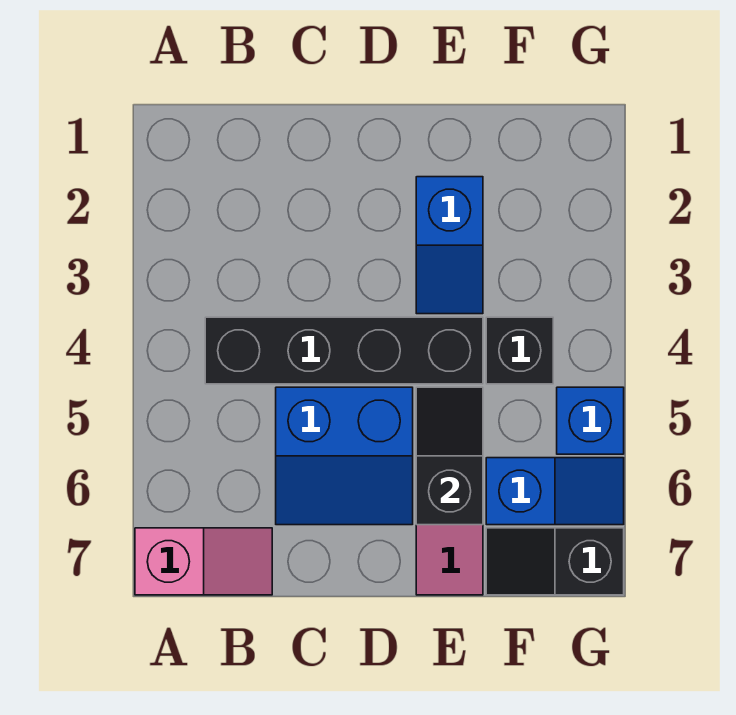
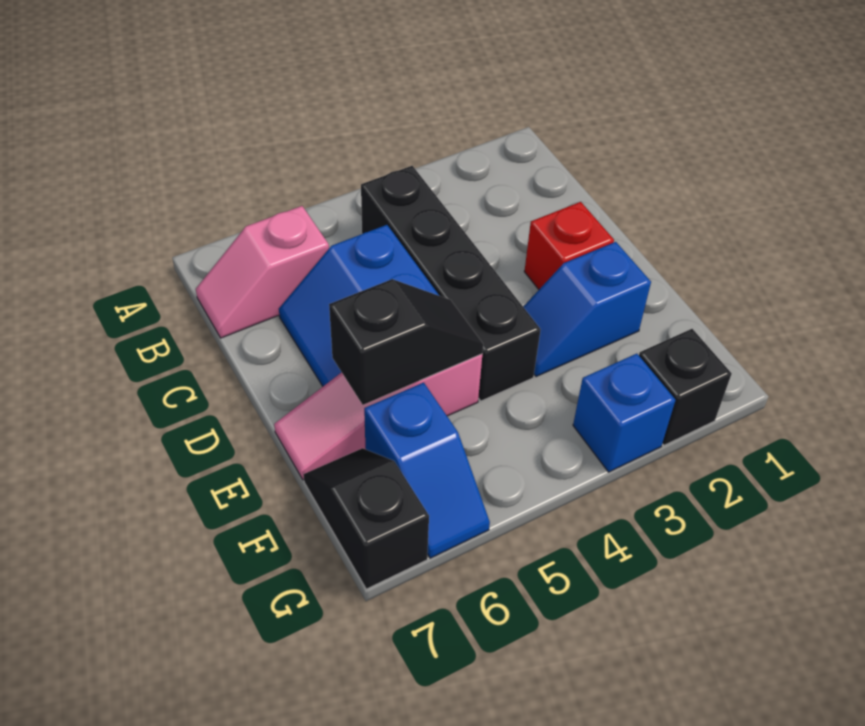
pink 1x2 slope [135,528,272,595] -> pink 1x2 slope turned to [196,206,329,338]
none -> red 1x1 brick [524,202,614,289]
black 1x1 brick [486,317,553,384] -> black 1x1 brick moved to [639,329,732,445]
blue 1x1 brick [557,387,624,454] -> blue 1x1 brick moved to [573,354,675,472]

